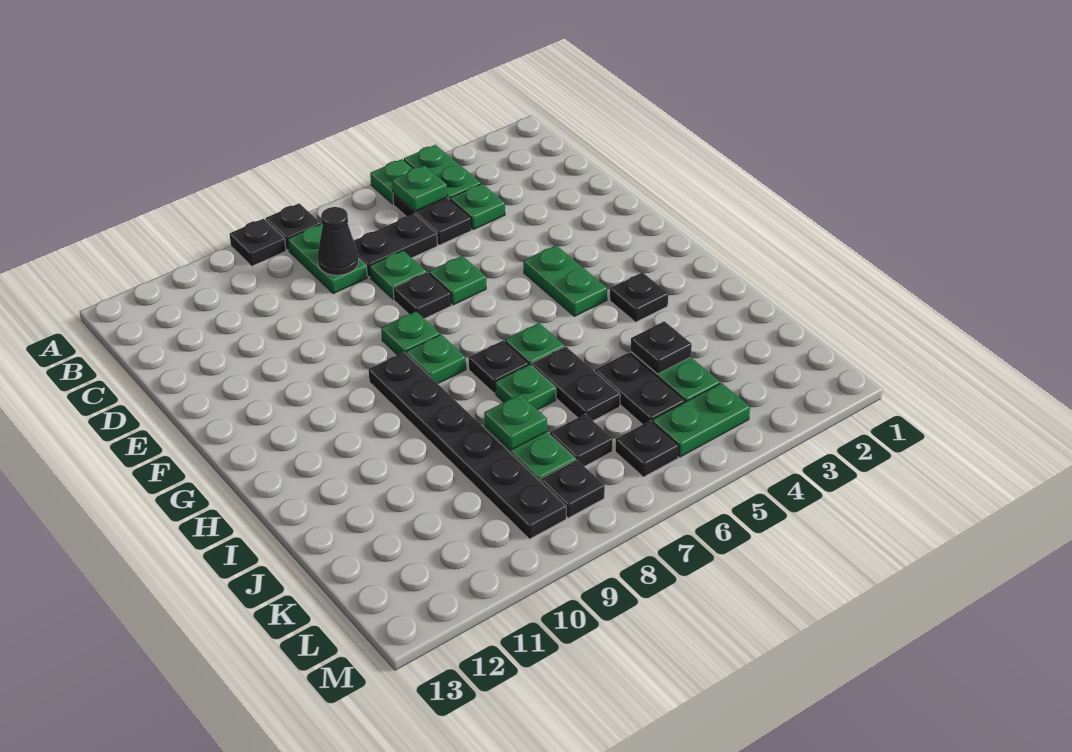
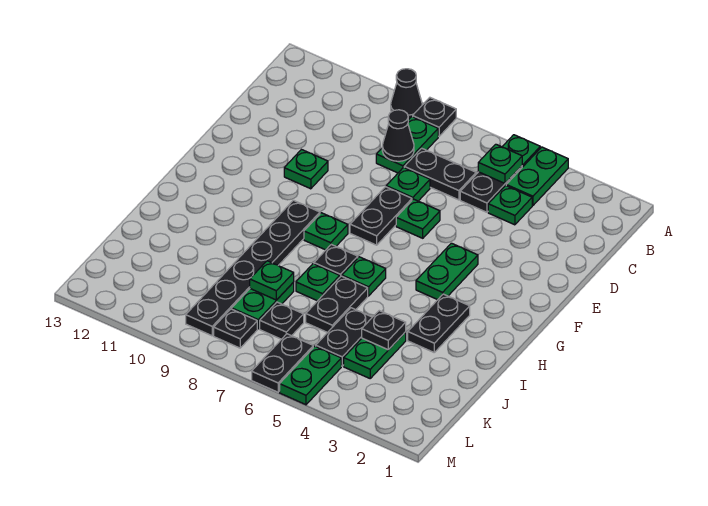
black 1x1 plate [230,219,286,266] -> black 1x1 cone [391,69,422,120]
black 1x1 plate [393,272,451,319] -> black 1x2 plate [350,187,412,245]
green 1x1 plate [381,311,440,355] -> green 1x1 plate moved to [284,150,328,189]
black 1x1 plate [610,272,668,322] -> black 1x2 plate [408,294,470,352]
green 1x2 plate [652,383,750,457] -> green 1x2 plate turned to [280,346,341,405]
black 1x1 plate [615,421,679,477] -> black 1x2 plate [252,334,313,392]

